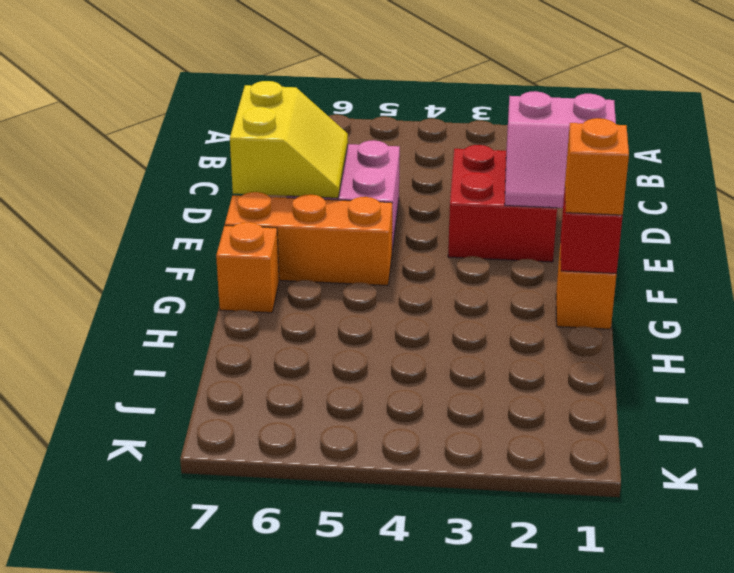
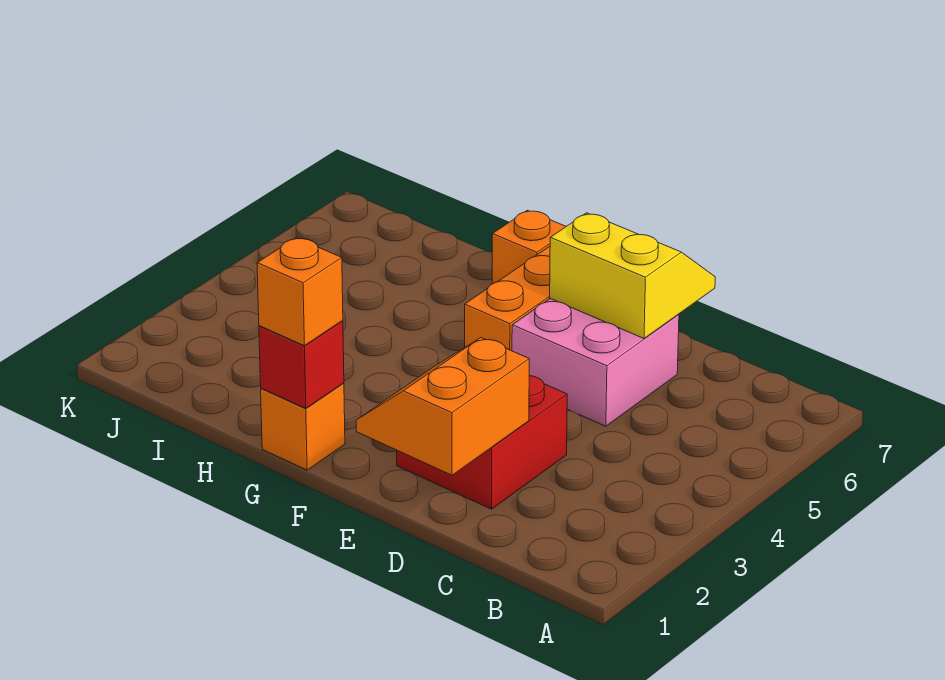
pink 2x2 slope [505,91,616,208] -> orange 2x2 slope [356,338,529,475]
yellow 2x2 slope [230,81,348,198] -> yellow 2x2 slope turned to [550,213,715,338]

